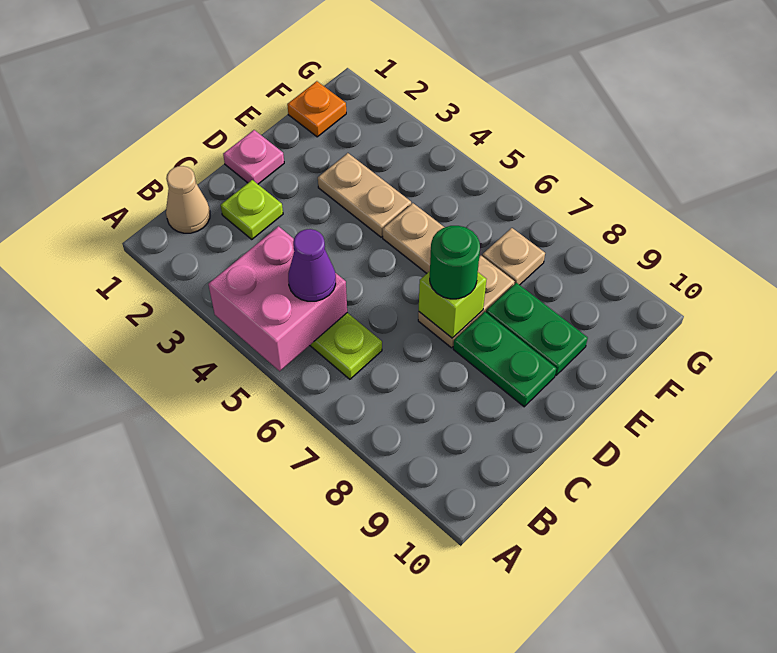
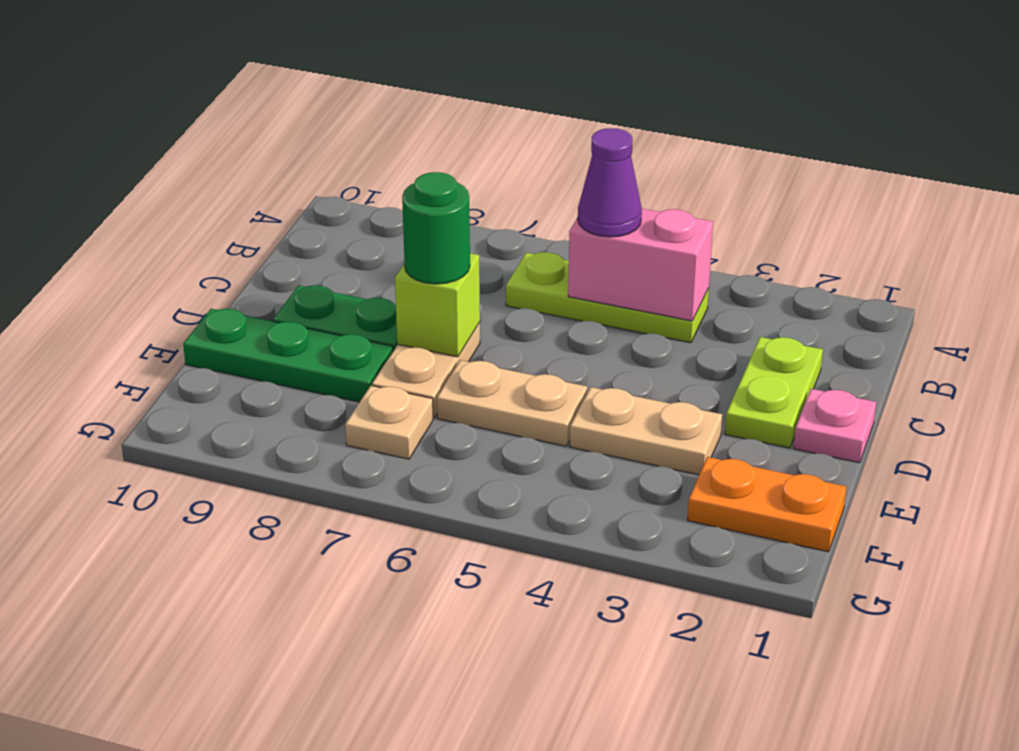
pink 2x2 brick [208,226,347,371] -> pink 1x2 brick [568,209,713,321]
tan 1x1 cone [166,166,210,233] -> none
lime 1x1 plate [221,180,283,239] -> lime 1x2 plate [725,337,823,448]
green 1x2 plate [486,283,588,375] -> green 1x3 plate [183,309,393,402]
orange 1x1 plate [287,81,346,137] -> orange 1x2 plate [688,457,846,552]

